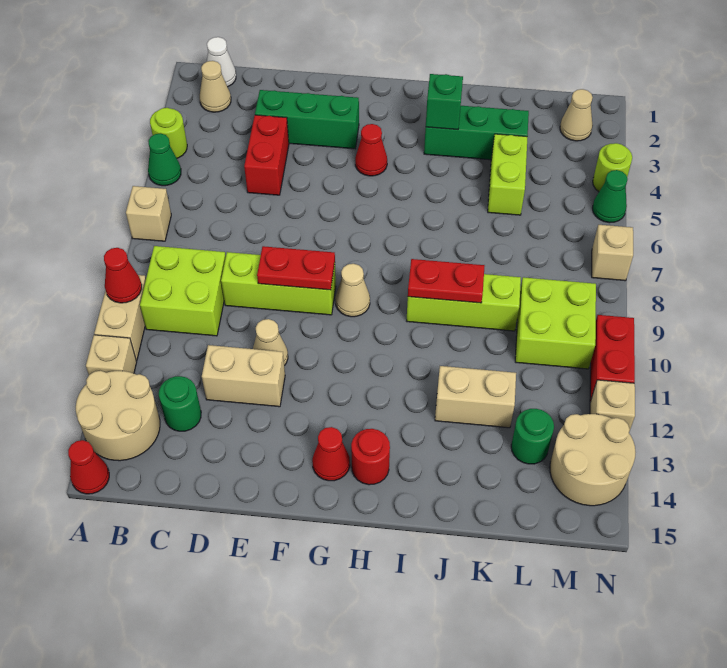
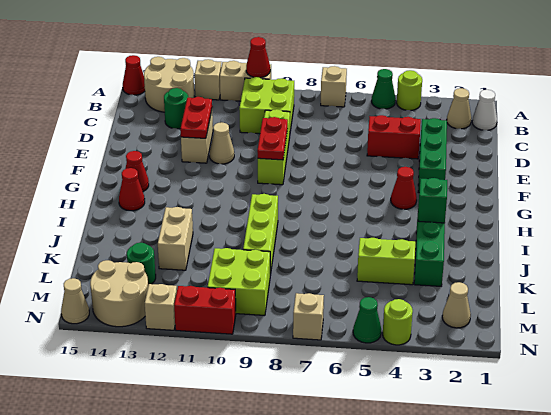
tan 1x1 cone [335,264,370,317] -> tan 1x1 cone moved to [61,278,89,324]
red 1x1 round brick [351,429,390,485] -> red 1x1 cone [119,168,145,211]
red 1x2 plate [408,259,485,303] -> red 1x2 plate moved to [180,97,212,138]

